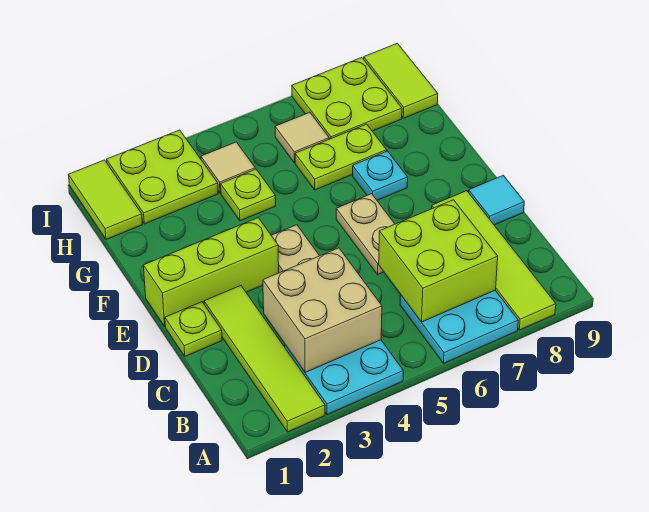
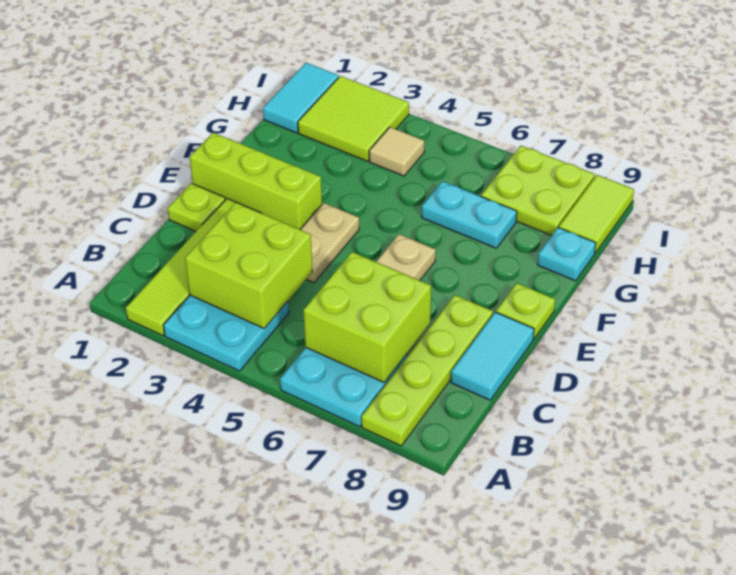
lime 1x4 tile [432,191,556,330] -> lime 1x4 plate [362,295,493,446]
tan 2x2 brick [263,248,382,373] -> lime 2x2 brick [185,203,312,328]
cyan 1x1 tile [469,175,524,225] -> cyan 1x2 tile [451,312,534,400]
cyan 1x1 plate [353,151,408,200] -> cyan 1x1 plate moved to [538,227,596,281]
lime 1x1 plate [221,169,276,221] -> lime 1x1 plate moved to [496,283,555,339]
lime 1x2 plate [295,124,387,190] -> cyan 1x2 plate [422,181,517,248]
lime 1x2 tile [69,160,143,240] -> cyan 1x2 tile [263,63,339,133]
lime 2x2 plate [107,130,218,224] -> lime 2x2 tile [298,76,409,161]
tan 1x1 tile [275,112,329,163] -> none

